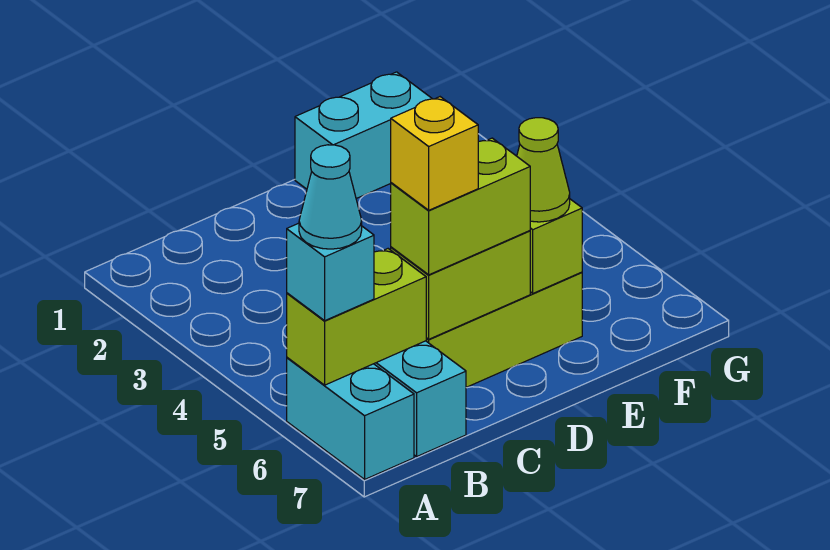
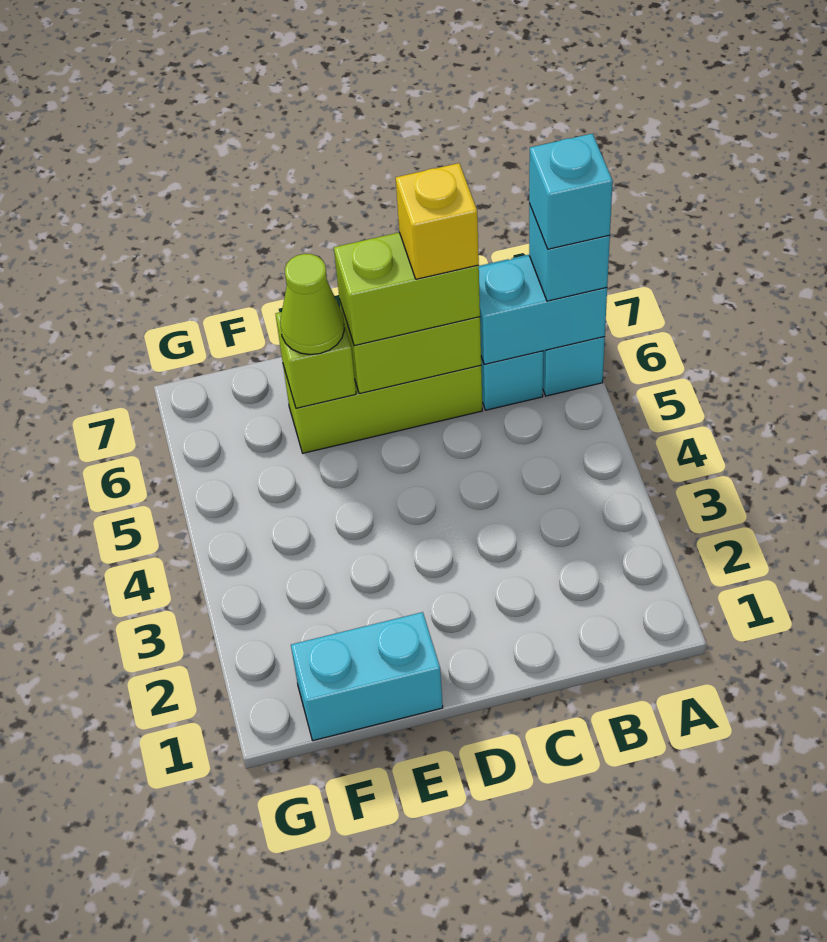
lime 1x2 brick [287,249,426,385] -> cyan 1x2 brick [479,256,607,364]
cyan 1x1 cone [299,145,362,249] -> cyan 1x1 brick [529,134,613,249]

